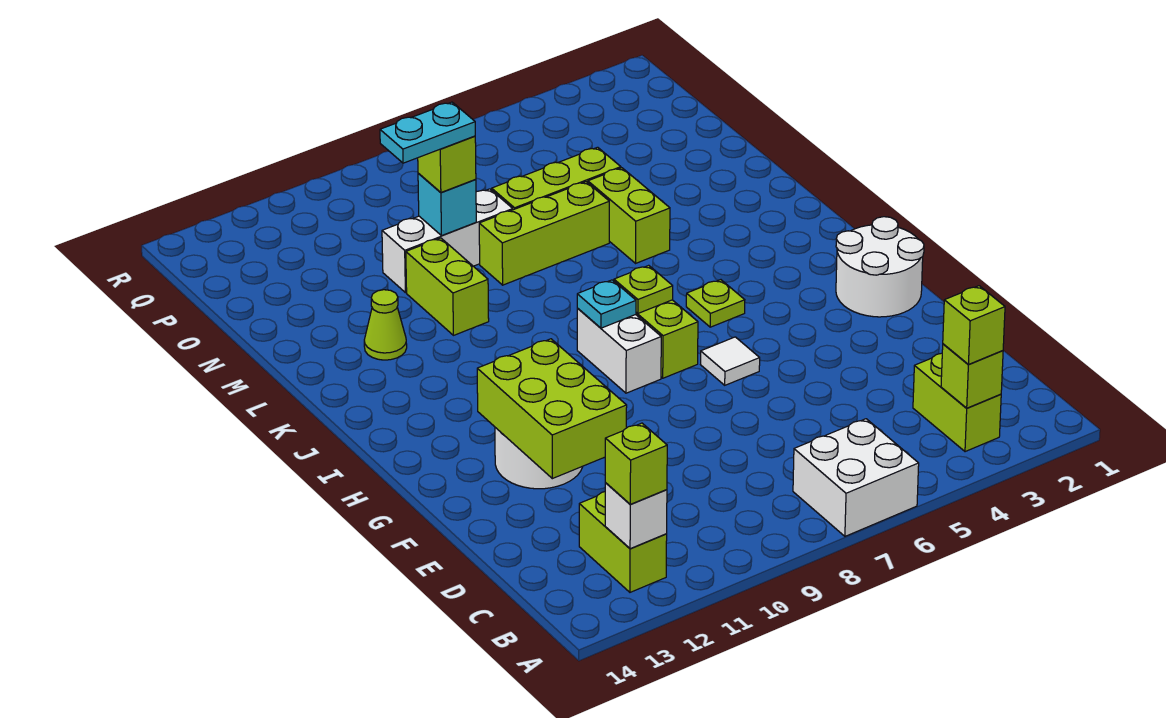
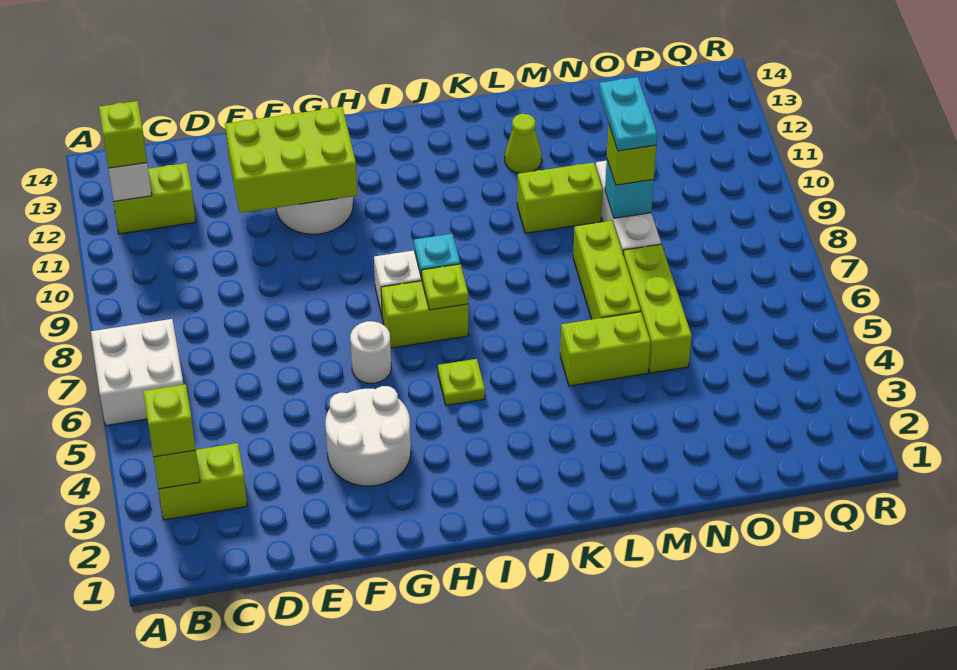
white 2x2 round brick [836,217,924,317] -> white 2x2 round brick moved to [325,386,411,486]
white 1x1 tile [701,337,760,385] -> white 1x1 round brick [350,321,391,383]

